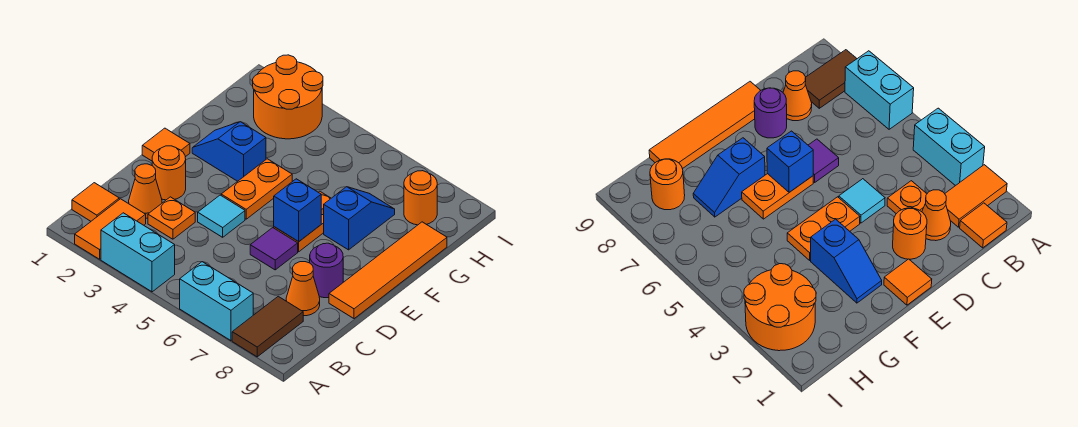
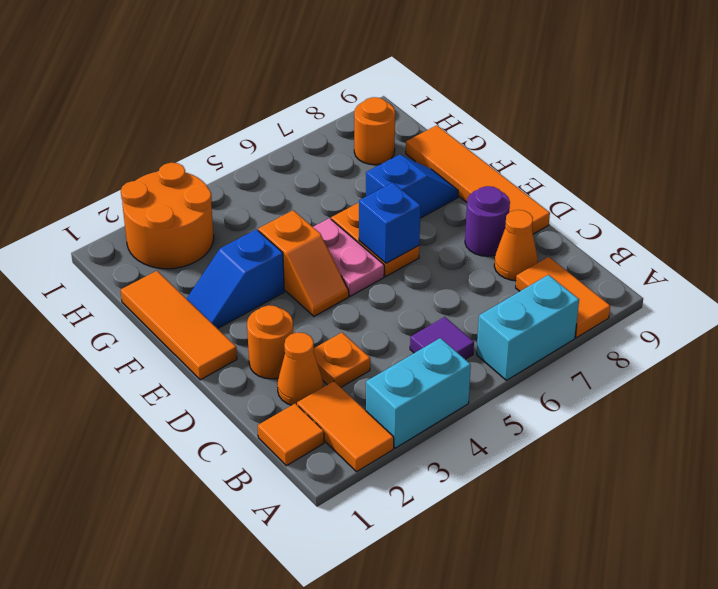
brown 1x2 tile [232,296,303,357] -> orange 1x2 tile [516,257,610,338]
cyan 1x1 tile [198,195,245,237] -> none
purple 1x1 tile [250,228,298,270] -> purple 1x1 tile moved to [410,317,474,359]
orange 1x1 tile [142,128,190,161] -> orange 1x3 tile [121,271,237,380]
orange 1x2 plate [221,159,292,219] -> orange 1x2 slope [258,210,349,316]
none -> pink 1x2 plate [313,218,384,296]
blue 1x2 slope [324,187,395,250] -> blue 1x2 slope turned to [366,155,458,218]

